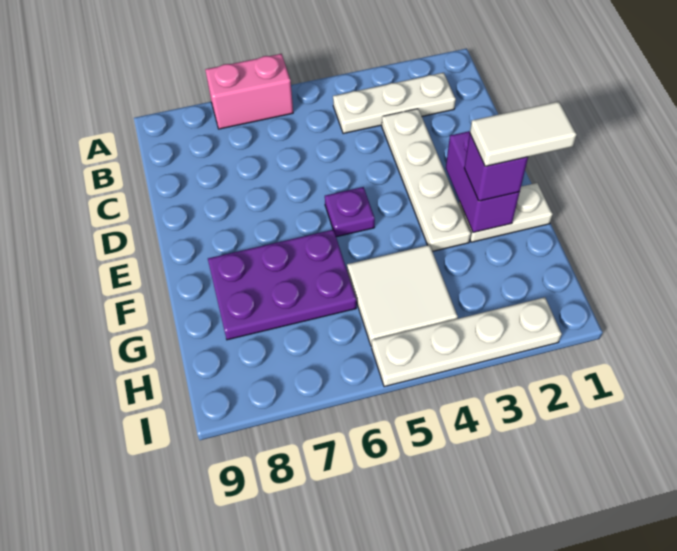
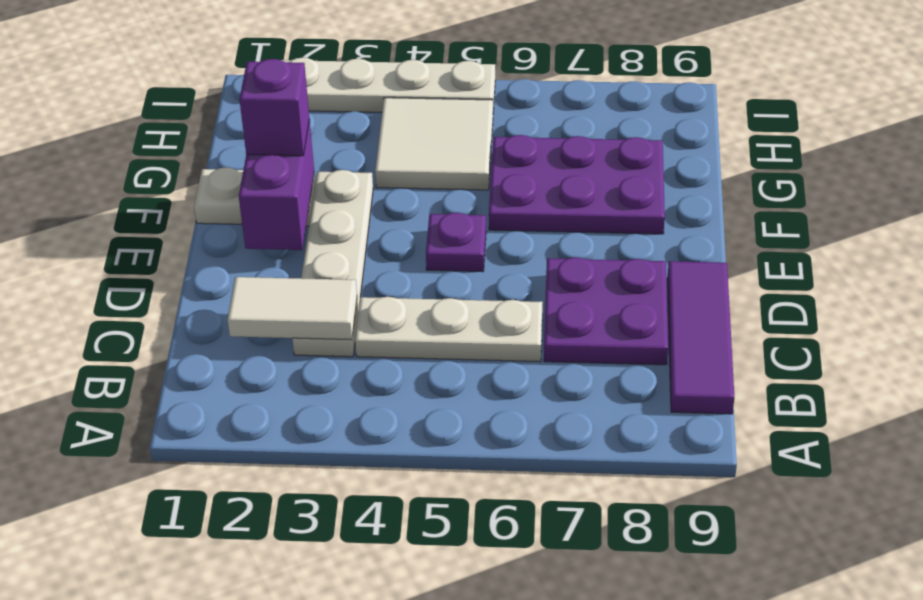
pink 1x2 brick [205,54,293,129] -> none
white 1x3 plate [333,73,456,134] -> white 1x3 plate moved to [355,297,543,362]
none -> purple 1x3 tile [667,261,734,414]
none -> purple 2x2 plate [544,257,668,365]
white 1x2 tile [470,101,577,166] -> white 1x2 tile moved to [227,277,357,340]

